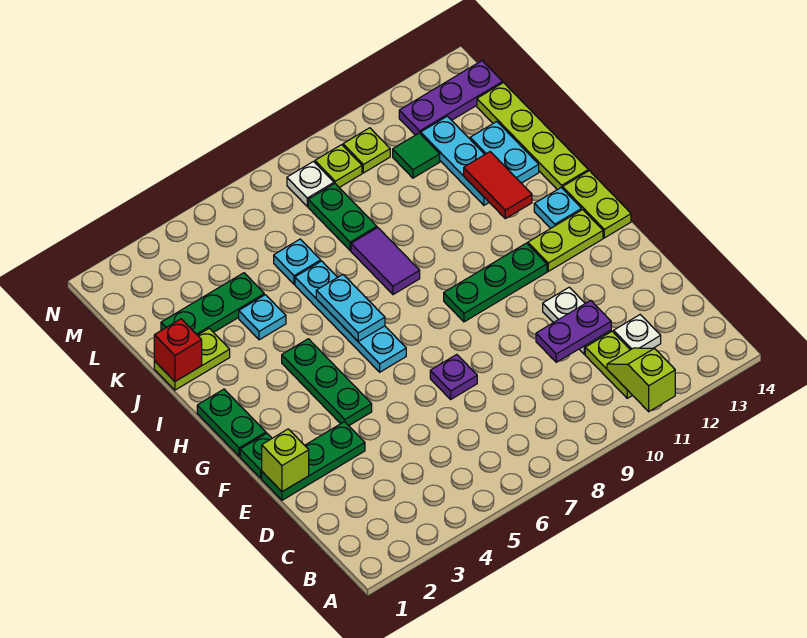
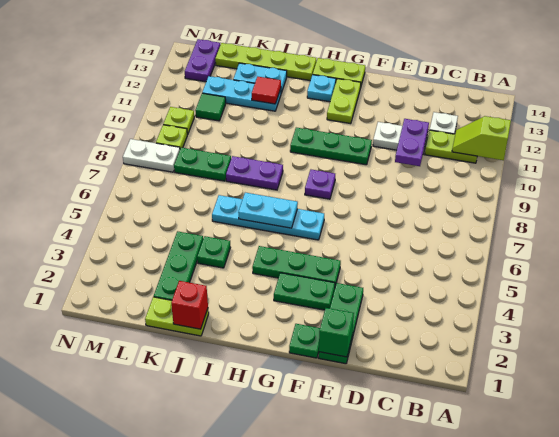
lime 1x1 brick [262,429,309,492] -> green 1x1 brick [319,308,354,357]
purple 1x1 plate [430,355,477,399] -> purple 1x1 plate moved to [305,170,335,199]
green 1x2 plate [197,389,266,456] -> green 1x2 plate moved to [274,273,335,310]
green 1x3 plate [444,243,547,322] -> green 1x3 plate turned to [290,128,372,165]
purple 1x2 tile [351,228,420,295] -> purple 1x2 plate [226,156,283,190]
red 1x2 tile [464,152,532,219] -> red 1x1 tile [252,77,281,104]
lime 1x2 plate [154,328,230,390] -> lime 1x2 plate turned to [145,297,209,336]
cyan 1x1 plate [239,295,286,340] -> green 1x1 plate [197,236,230,268]
cyan 1x1 plate [274,239,321,284] -> none
white 1x1 plate [287,162,334,206] -> white 1x2 plate [123,139,180,172]
purple 1x3 plate [399,61,503,135] -> purple 1x2 plate [185,39,220,82]

